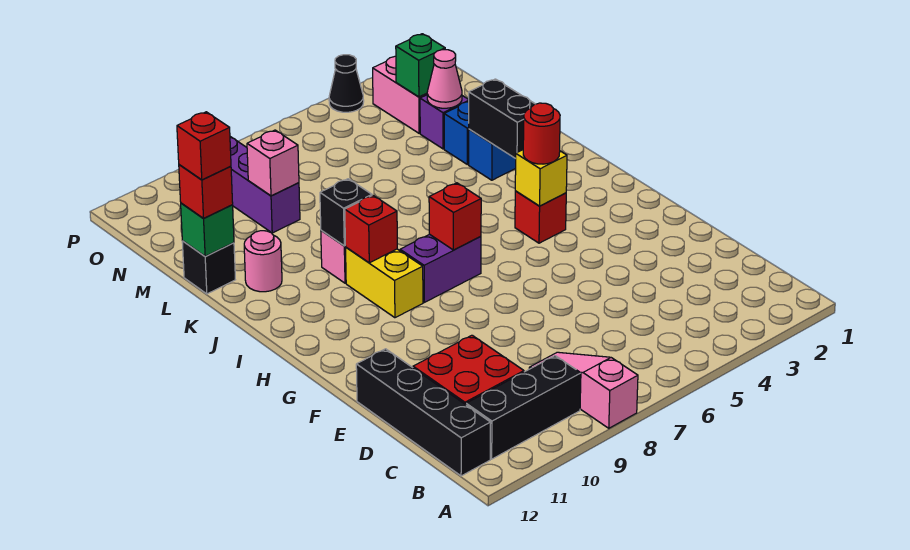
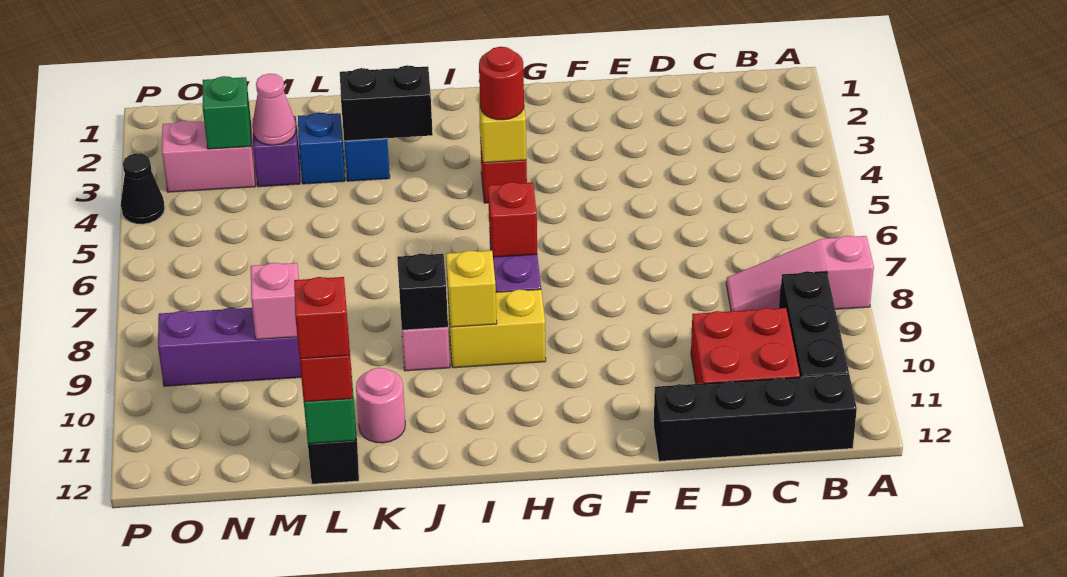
red 1x1 brick [345,195,397,263] -> yellow 1x1 brick [446,250,497,327]

